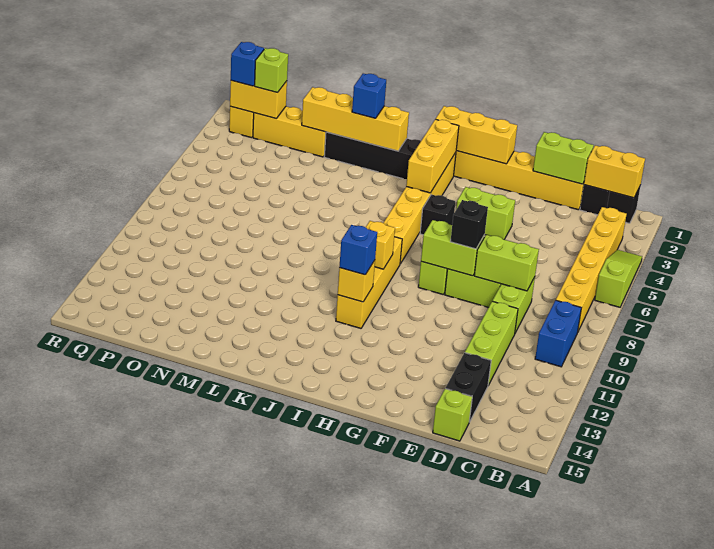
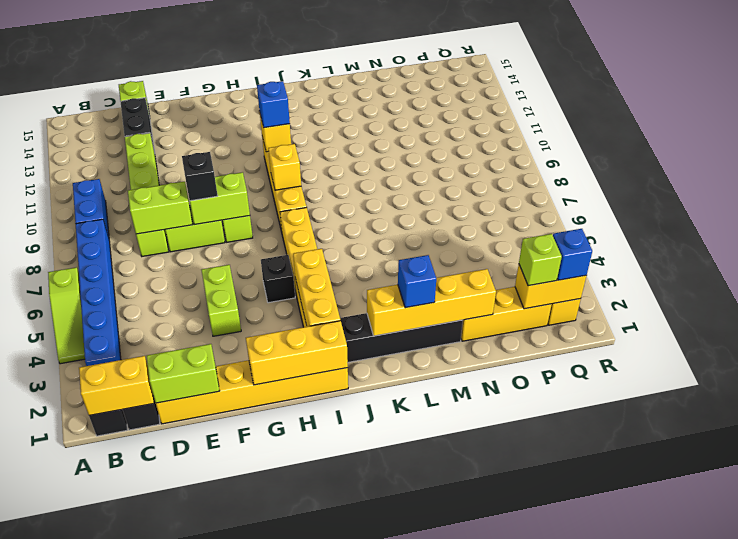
yellow 1x6 brick [556,207,627,331] -> blue 1x6 brick [76,219,121,366]
lime 1x2 brick [456,187,515,239] -> lime 1x2 brick turned to [202,265,241,336]

